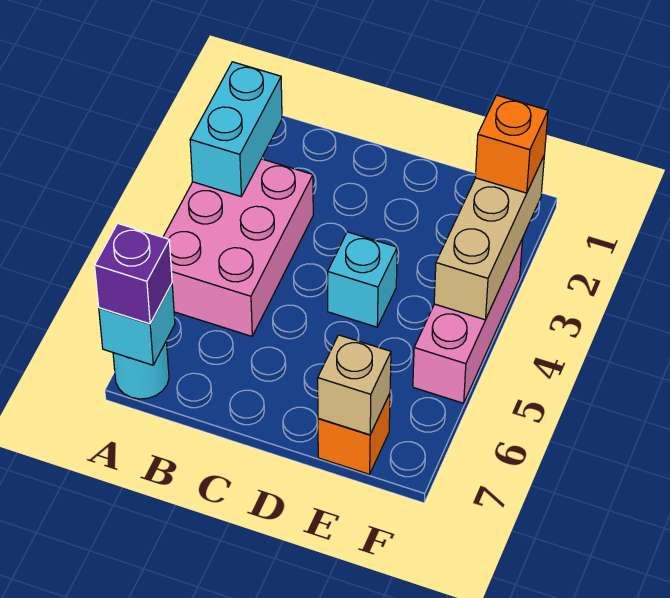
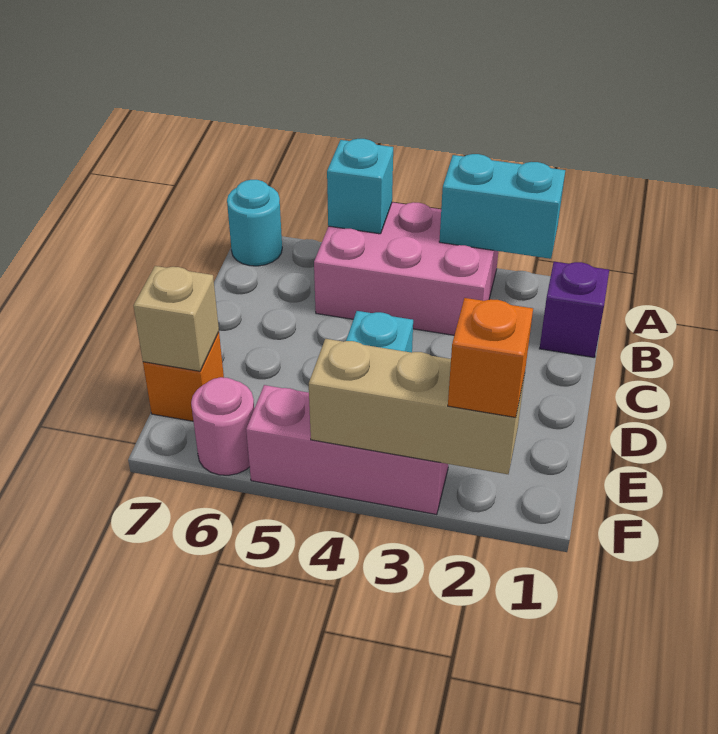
cyan 1x1 brick [99,284,175,365] -> cyan 1x1 brick moved to [327,139,393,234]
purple 1x1 brick [95,223,172,324] -> purple 1x1 brick moved to [540,262,609,357]
none -> pink 1x1 round brick [191,377,254,475]

